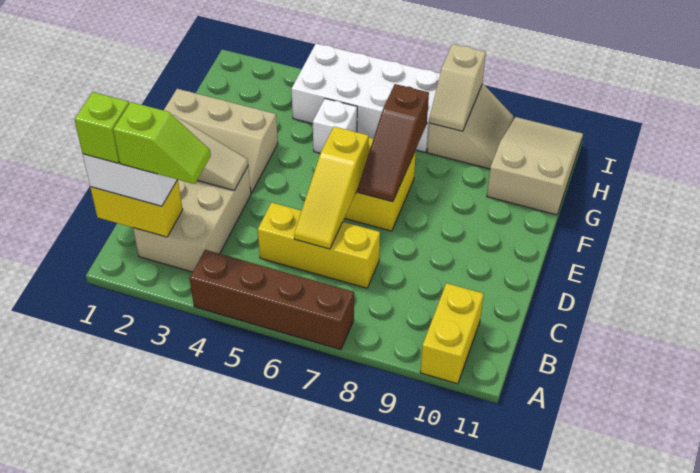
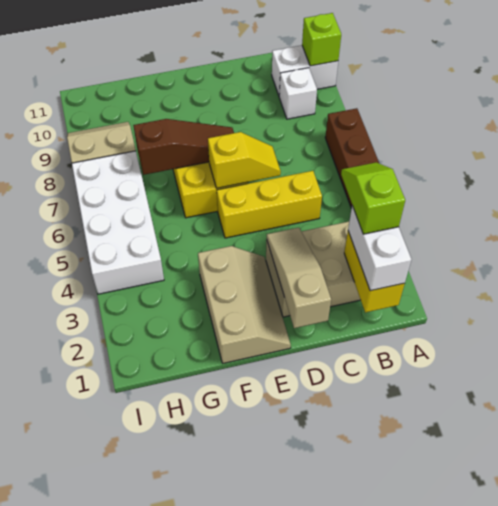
yellow 1x2 brick [420,283,484,384] -> white 1x2 brick [272,45,338,95]
lime 1x1 brick [74,92,129,163] -> lime 1x1 brick moved to [302,13,341,66]
yellow 1x3 brick [258,202,380,288] -> yellow 1x3 brick turned to [217,171,322,238]
yellow 1x3 slope [294,127,369,249] -> yellow 1x2 slope [208,132,281,188]
white 1x1 brick [313,99,357,153] -> white 1x1 brick moved to [279,68,317,119]
tan 2x3 slope [487,117,583,215] -> none
tan 1x2 slope [429,44,486,131] -> none

